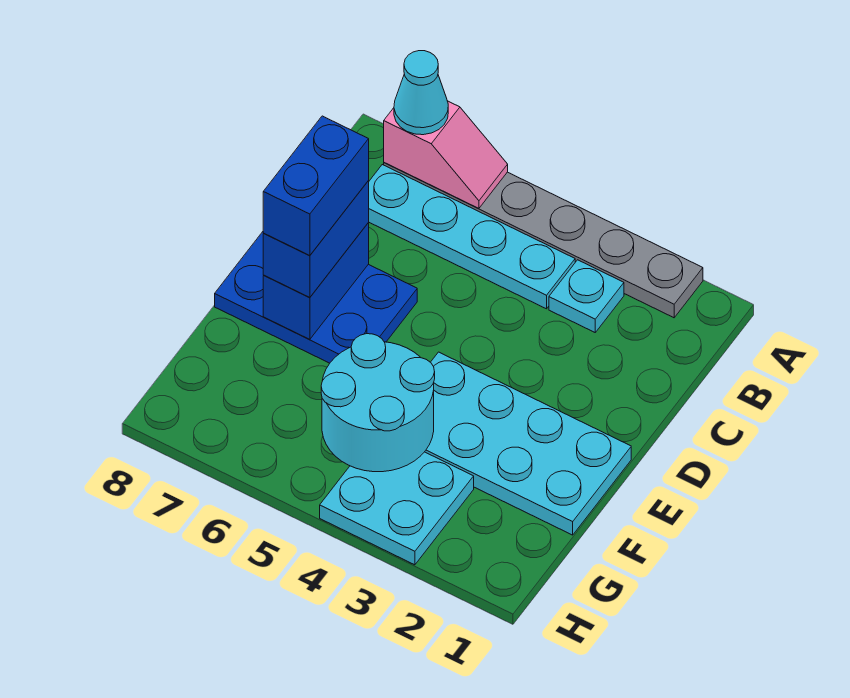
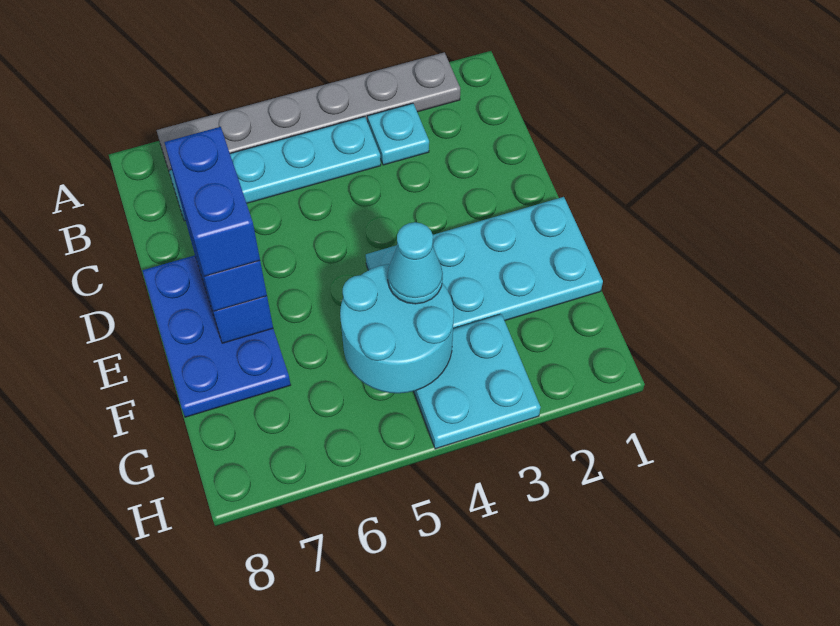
pink 1x2 slope [384,101,508,208] -> none
cyan 1x1 cone [394,51,448,135] -> cyan 1x1 cone moved to [388,222,443,304]
blue 2x3 plate [215,232,417,363] -> blue 2x3 plate turned to [142,255,291,417]

